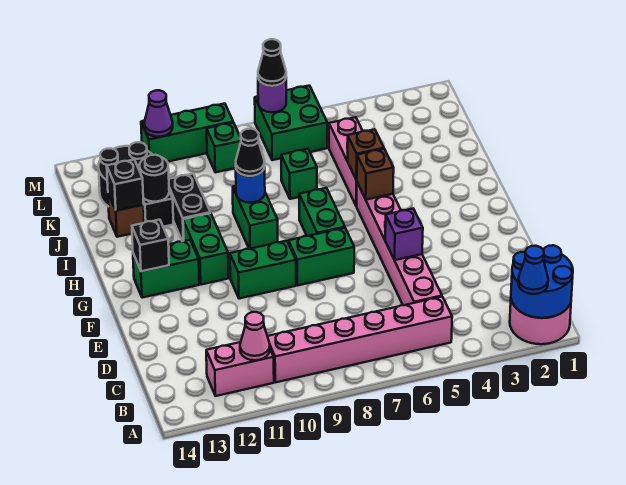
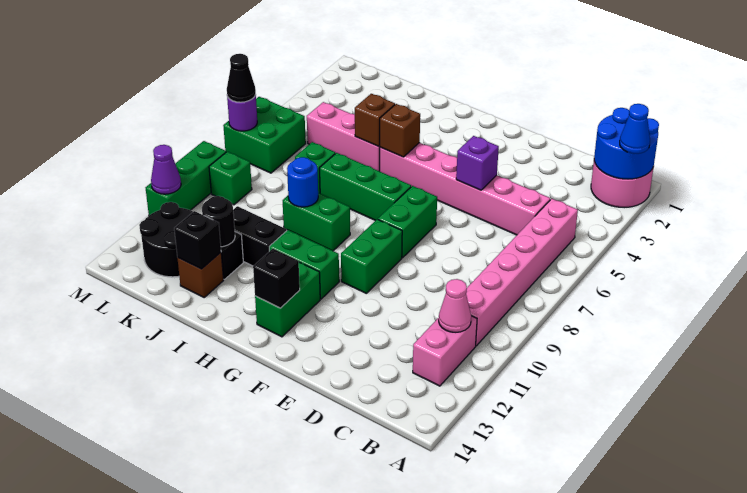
green 1x2 brick [299,188,345,236] -> green 1x3 brick [320,153,411,221]
black 1x1 cone [236,129,265,176] -> none

